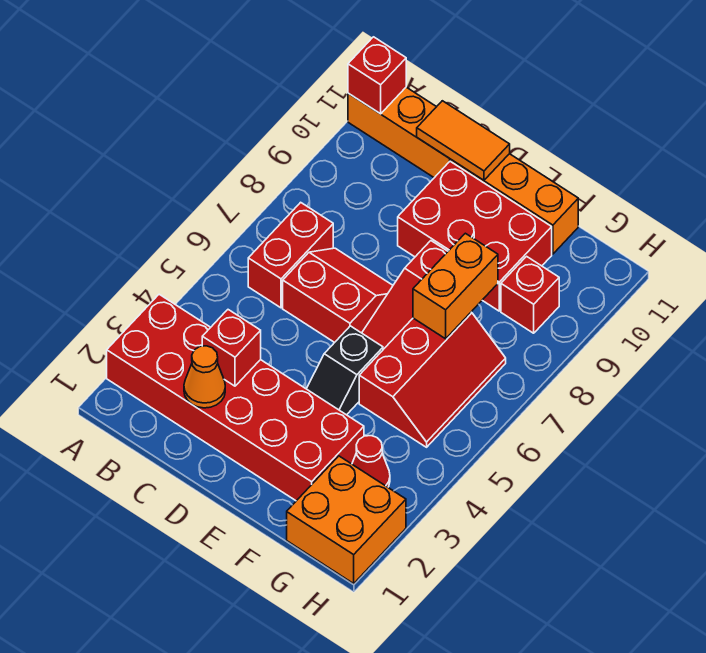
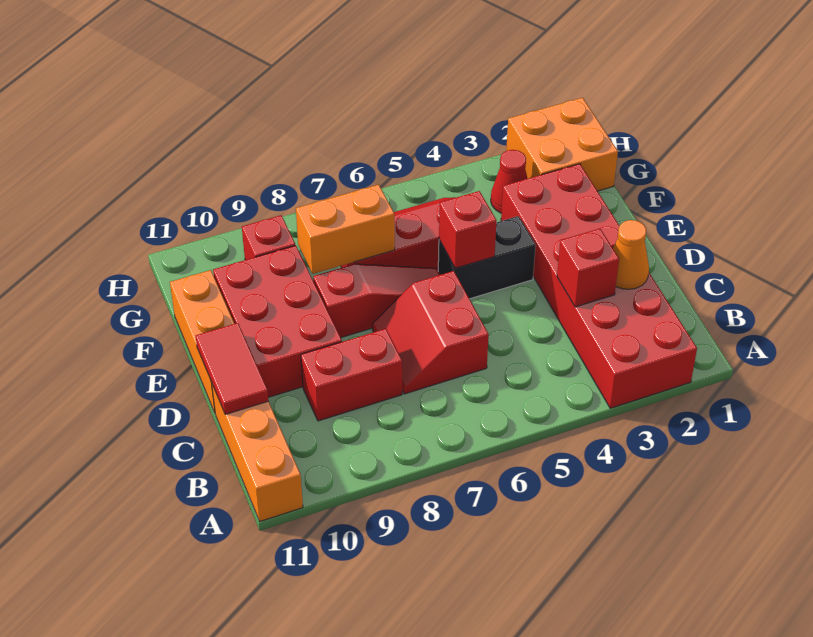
red 1x1 brick [348,37,406,114] -> red 1x1 brick moved to [439,191,497,268]
red 1x2 brick [248,202,333,308] -> red 1x2 brick moved to [301,329,402,421]
orange 1x2 tile [417,101,510,180] -> red 1x2 tile [196,323,269,414]
black 1x2 slope [307,326,383,415] -> black 1x2 brick [438,216,536,299]

